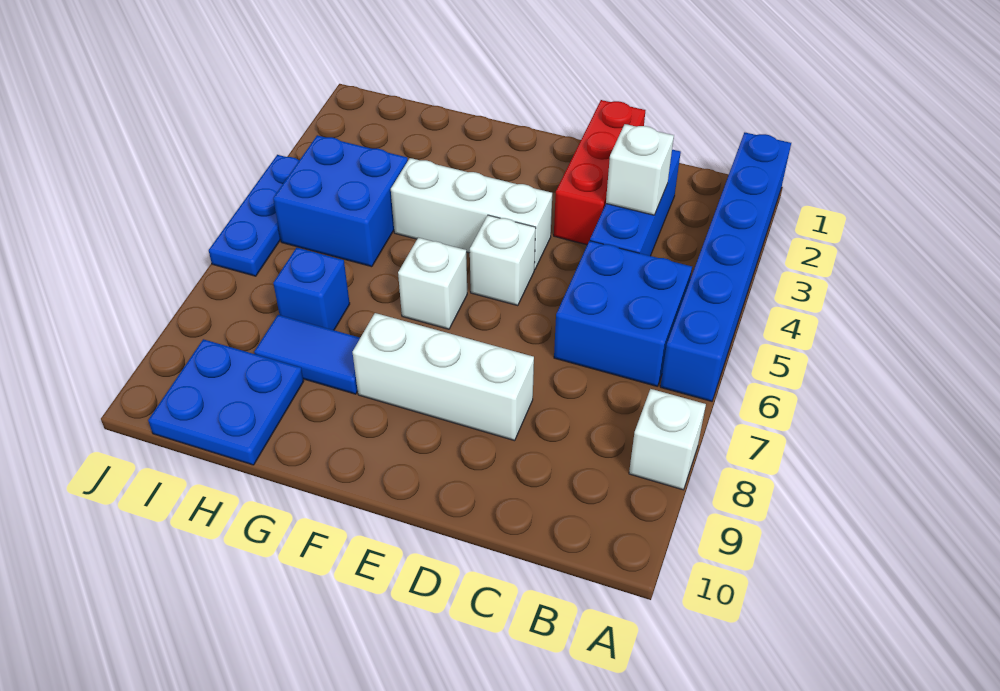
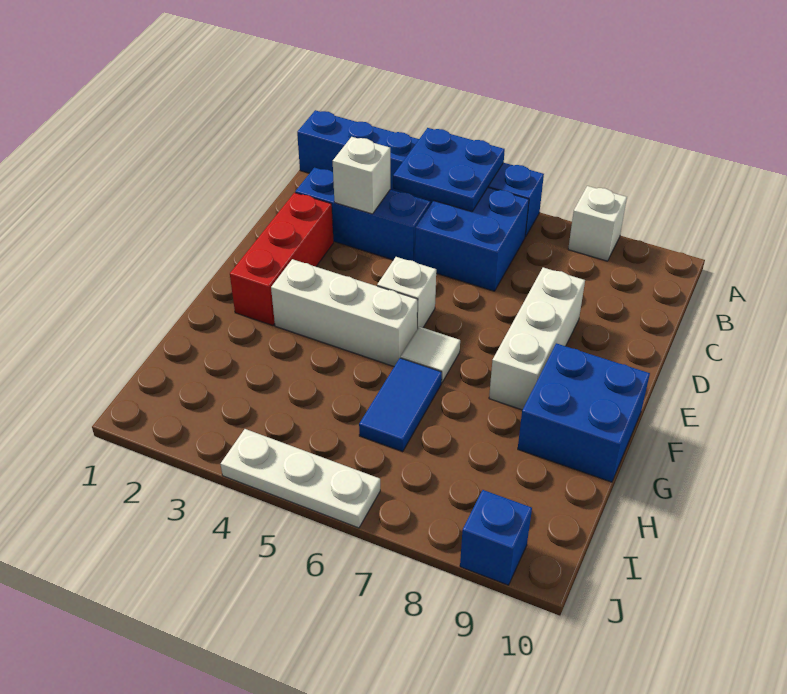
red 1x3 brick [554,100,645,245] -> red 1x3 brick turned to [230,193,334,326]
white 1x3 brick [391,158,552,270] -> white 1x3 brick turned to [271,259,418,366]
white 1x1 brick [398,238,467,329] -> white 1x1 tile [401,327,460,383]
blue 1x2 tile [254,315,360,394] -> blue 1x2 tile moved to [359,358,442,452]
blue 2x2 brick [273,135,408,267] -> blue 2x2 brick moved to [518,343,650,482]
blue 1x1 brick [273,248,350,330] -> blue 1x1 brick moved to [460,490,532,585]
blue 2x2 plate [148,339,304,465] -> blue 2x2 plate moved to [393,128,505,212]
blue 1x3 plate [209,155,299,276] -> white 1x3 plate [221,429,380,528]

